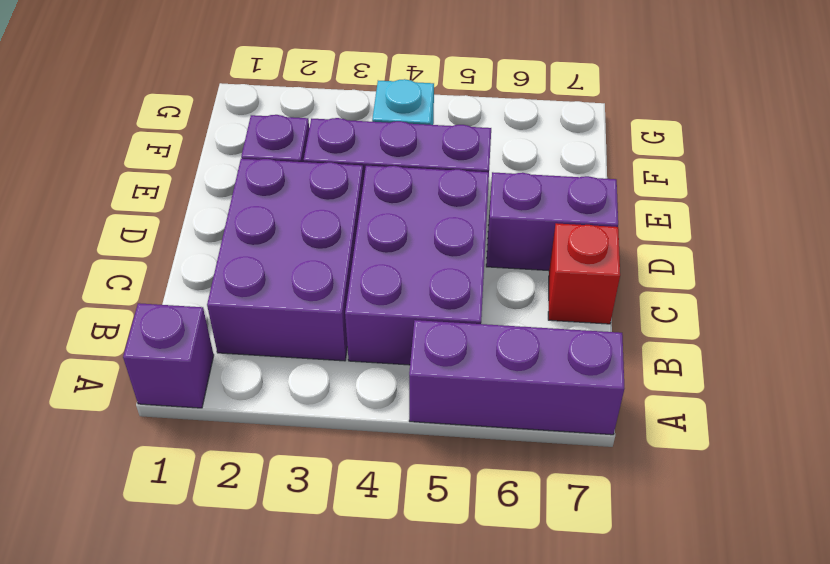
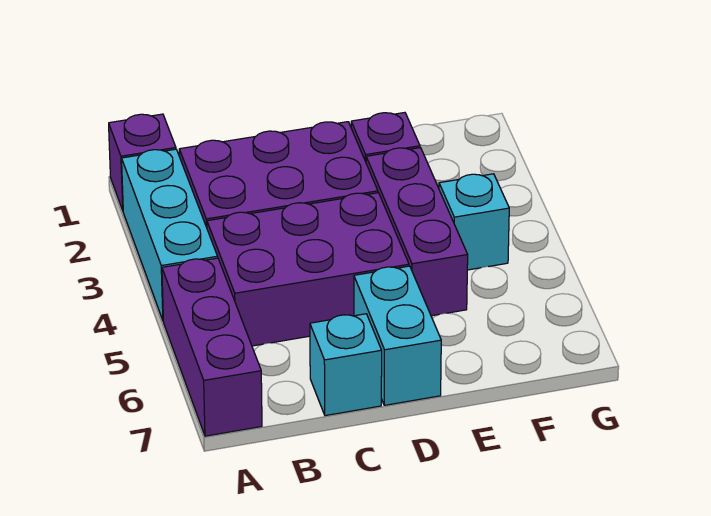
none -> cyan 1x3 brick [122,149,218,320]
red 1x1 brick [548,223,620,324] -> cyan 1x1 brick [310,314,382,416]
purple 1x2 brick [486,172,618,271] -> cyan 1x2 brick [354,266,441,405]

